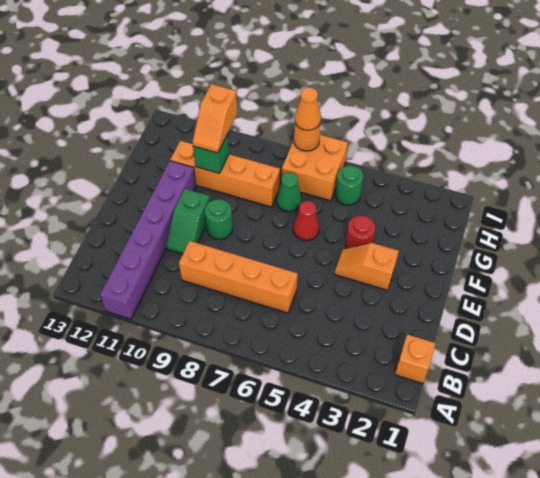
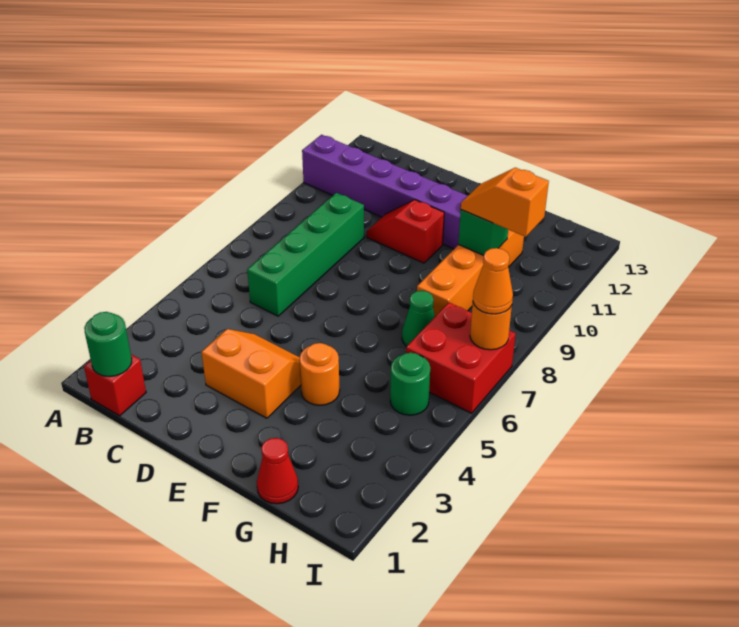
orange 1x1 brick [395,334,436,384] -> red 1x1 brick [84,354,146,416]
orange 1x4 brick [179,241,298,313] -> green 1x4 brick [247,193,364,316]
green 1x2 slope [166,189,210,254] -> red 1x2 slope [367,200,444,263]
orange 1x2 slope [334,243,399,290] -> orange 2x2 slope [202,329,301,418]
green 1x1 round brick [205,199,233,239] -> green 1x1 round brick moved to [84,312,132,377]
red 1x1 round brick [346,216,375,248] -> orange 1x1 round brick [299,343,340,405]
red 1x1 cone [293,201,319,241] -> red 1x1 cone moved to [257,438,298,504]
orange 2x2 brick [282,135,348,201] -> red 2x2 brick [406,303,516,413]

